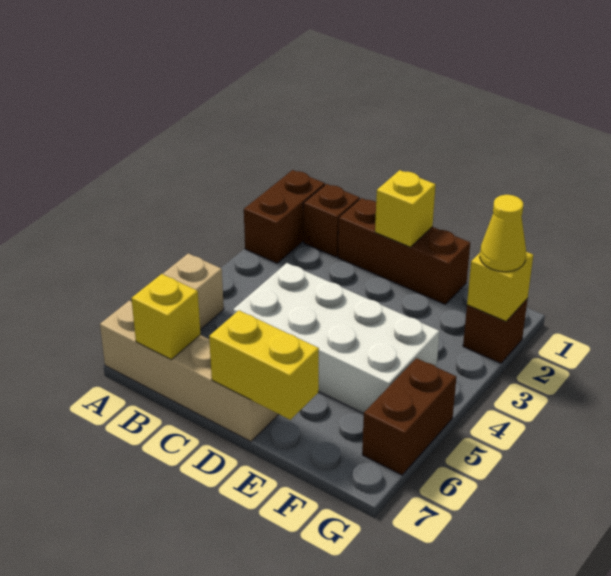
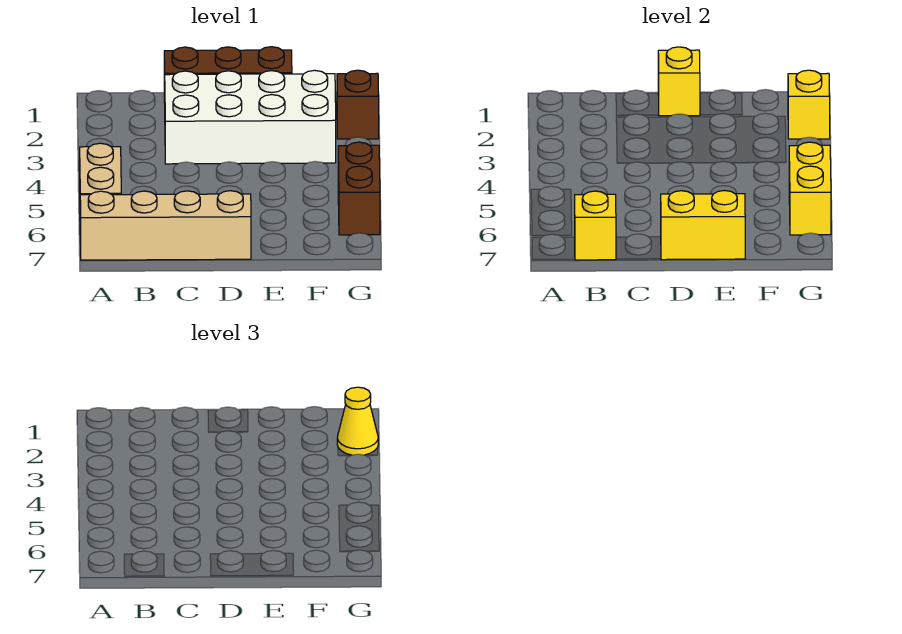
brown 1x2 brick [244,170,325,263] -> none
brown 1x1 brick [303,184,360,257] -> none
white 2x4 brick [233,263,440,414] -> white 2x4 brick moved to [165,70,336,164]
none -> yellow 1x2 brick [789,142,831,235]

